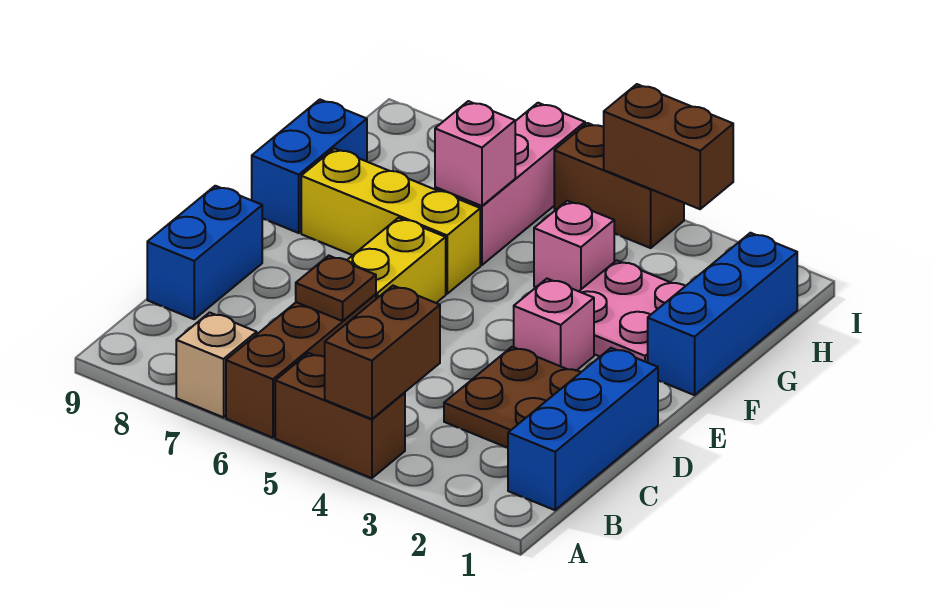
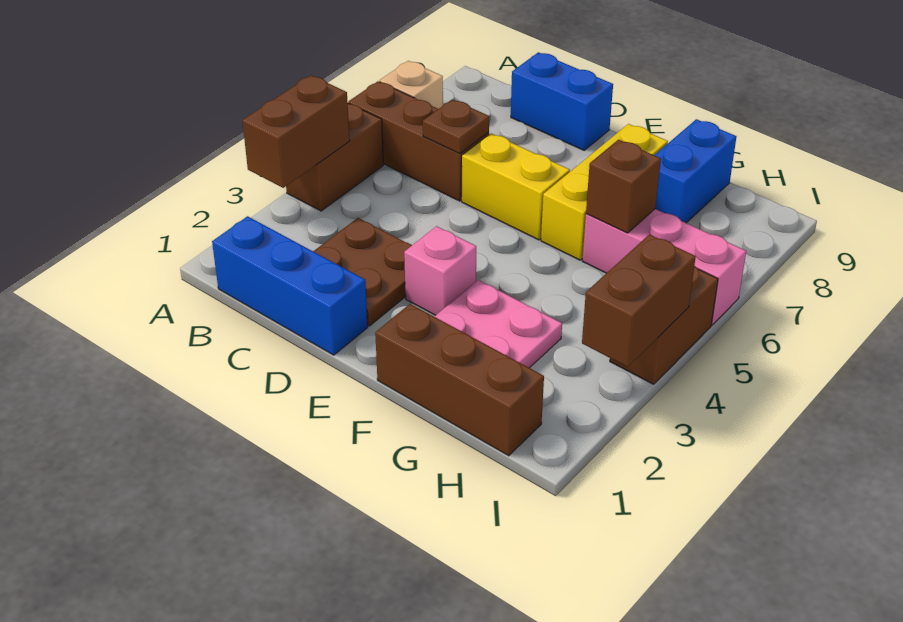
brown 1x2 brick [325,286,440,419] -> brown 1x2 brick turned to [242,75,350,188]
blue 1x3 brick [648,233,797,395] -> brown 1x3 brick [375,304,544,456]
blue 1x2 brick [252,100,367,233] -> blue 1x2 brick turned to [655,119,736,223]
pink 1x1 brick [534,201,614,291] -> none
pink 1x1 brick [435,101,515,206] -> brown 1x1 brick [586,140,661,233]

